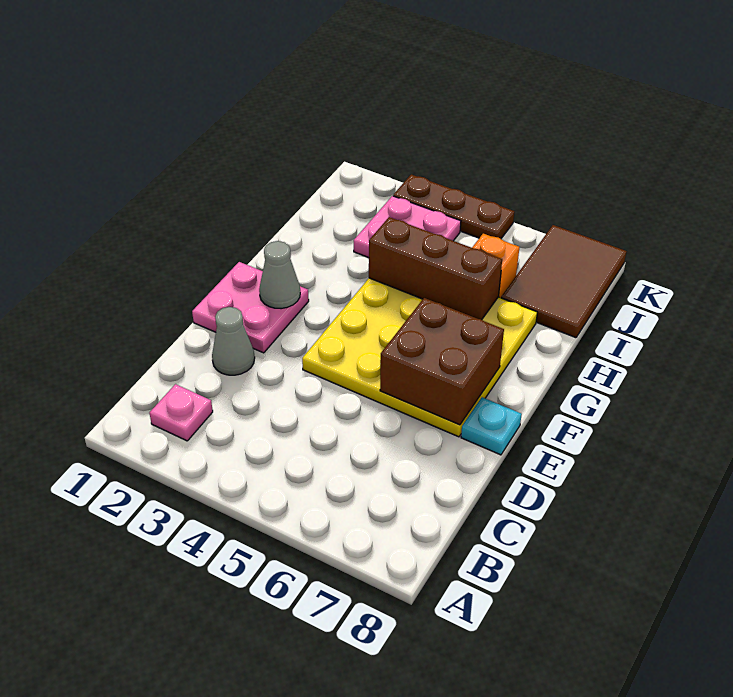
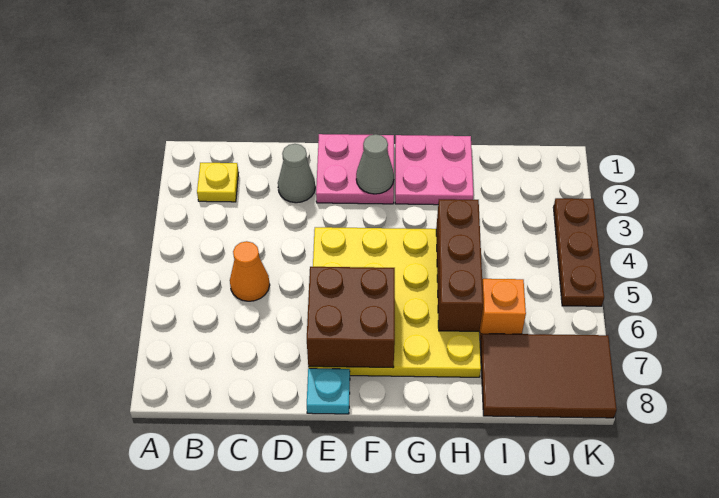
pink 1x1 plate [150,384,213,441] -> yellow 1x1 plate [197,163,239,202]
none -> orange 1x1 cone [230,241,270,301]
pink 2x2 plate [354,196,461,258] -> pink 2x2 plate moved to [395,135,473,205]

